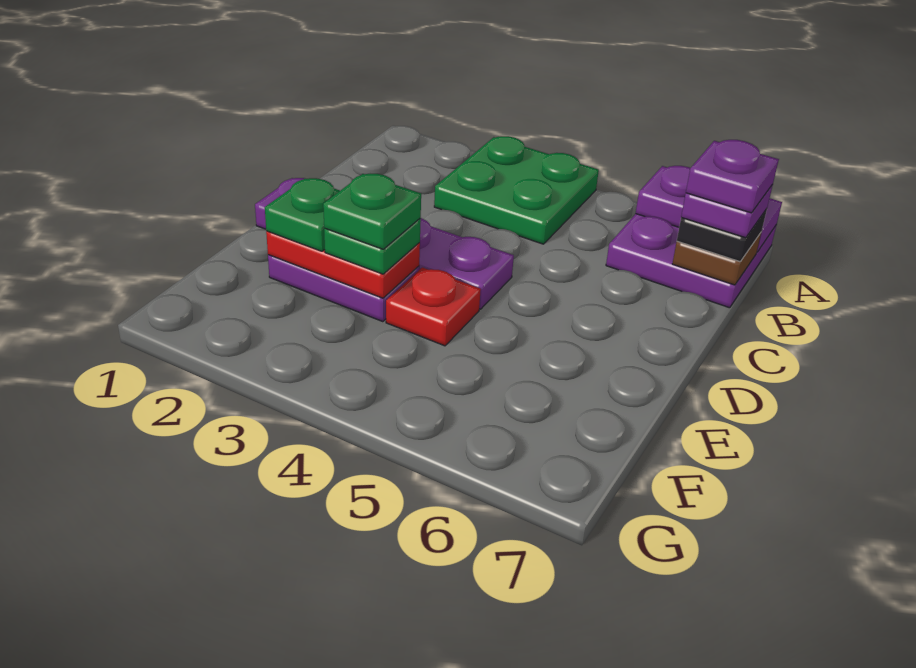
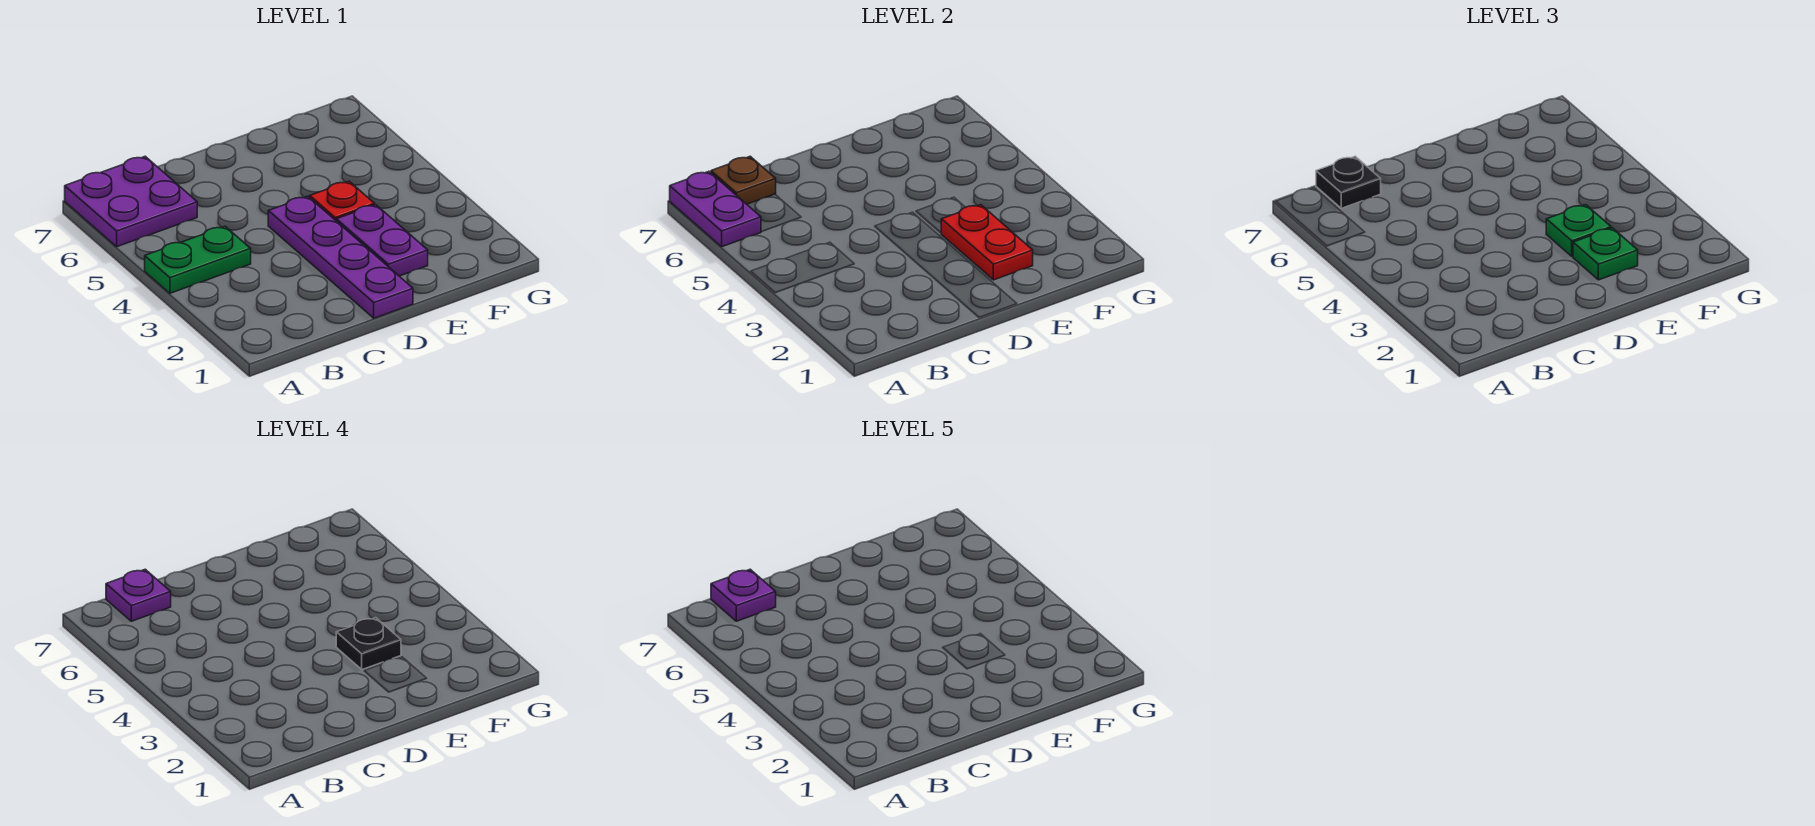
green 2x2 plate [434,136,599,244] -> green 1x2 plate [145,226,251,293]
green 1x1 plate [323,174,421,249] -> black 1x1 plate [336,618,401,669]

